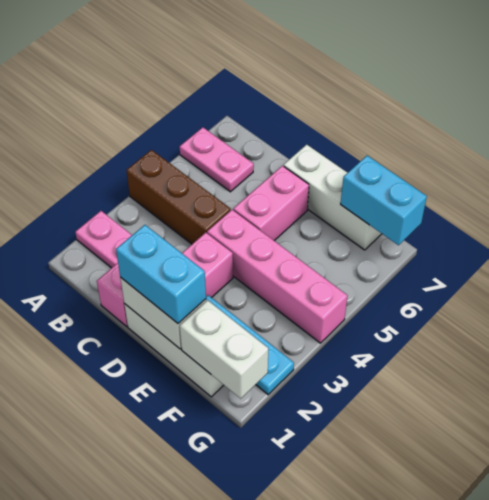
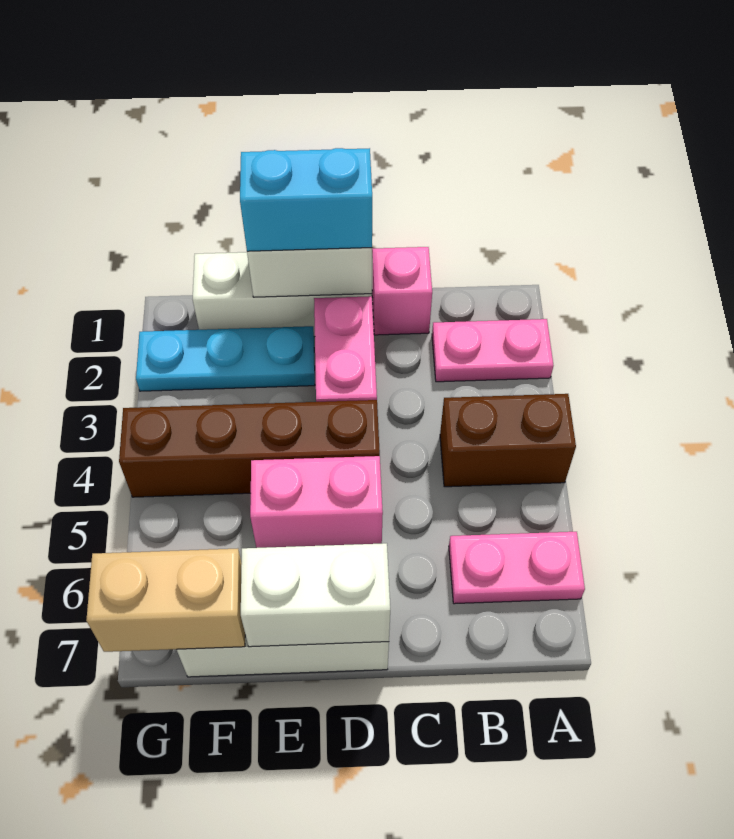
brown 1x3 brick [126,150,231,244] -> brown 1x2 brick [440,394,576,487]
pink 1x4 brick [207,210,347,343] -> brown 1x4 brick [119,400,380,497]
pink 1x2 brick [233,166,309,241] -> pink 1x2 brick turned to [250,456,383,548]
white 1x2 brick [180,300,268,399] -> white 1x2 brick moved to [241,543,390,647]
cyan 1x2 brick [341,156,427,245] -> tan 1x2 brick [86,549,245,652]

